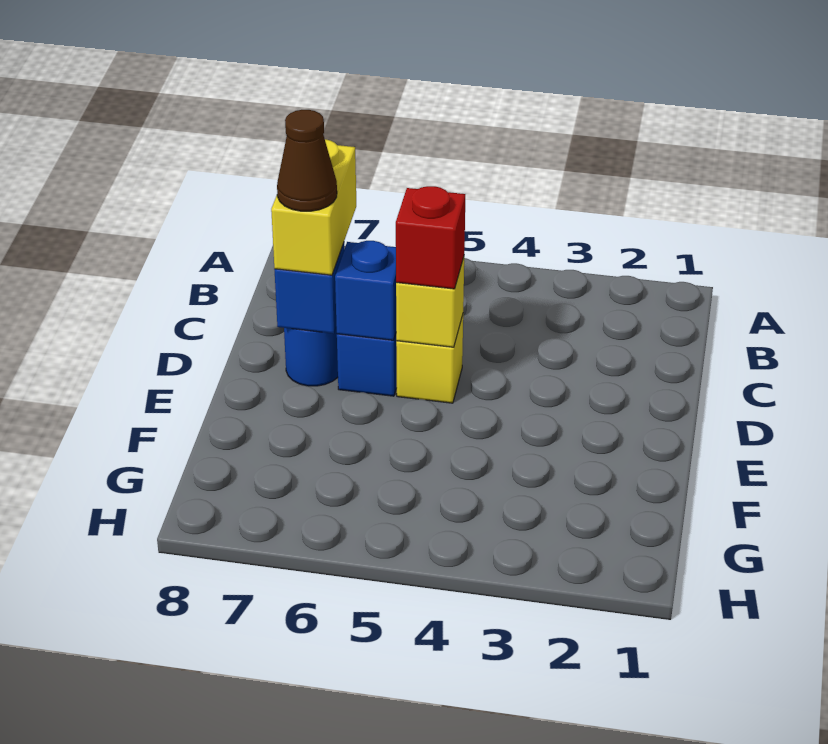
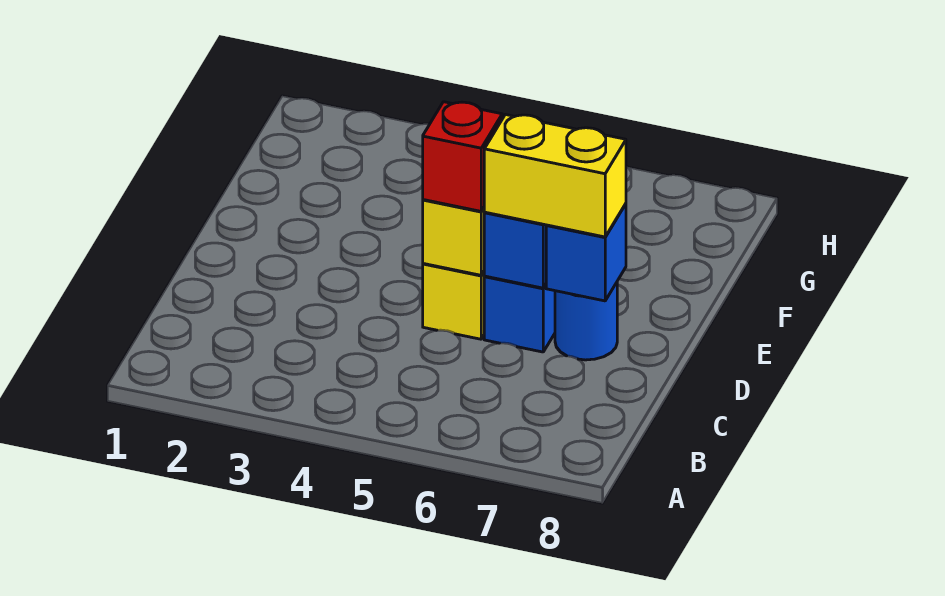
yellow 1x2 brick [271,139,356,275] -> yellow 1x2 brick turned to [484,115,626,237]
brown 1x1 cone [277,110,337,211] -> none

